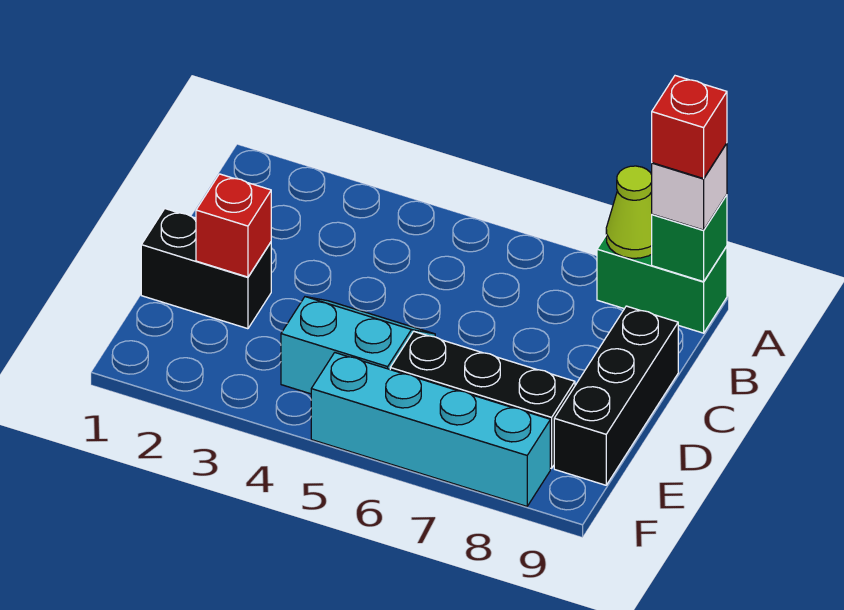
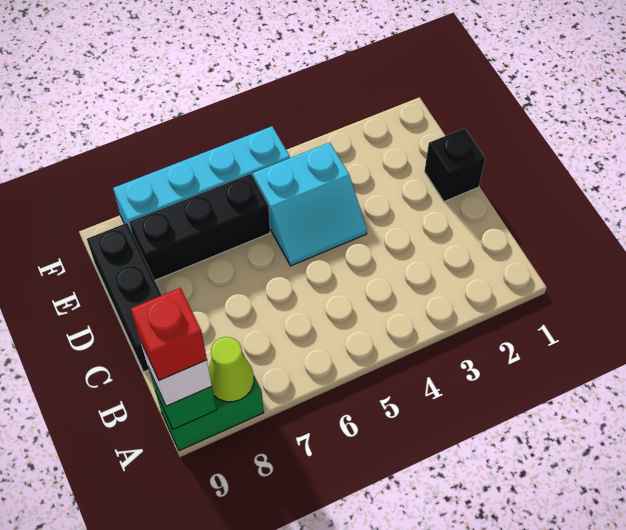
black 1x2 brick [141,209,271,329] -> black 1x1 brick [424,128,485,202]
red 1x1 brick [196,174,271,277] -> none

